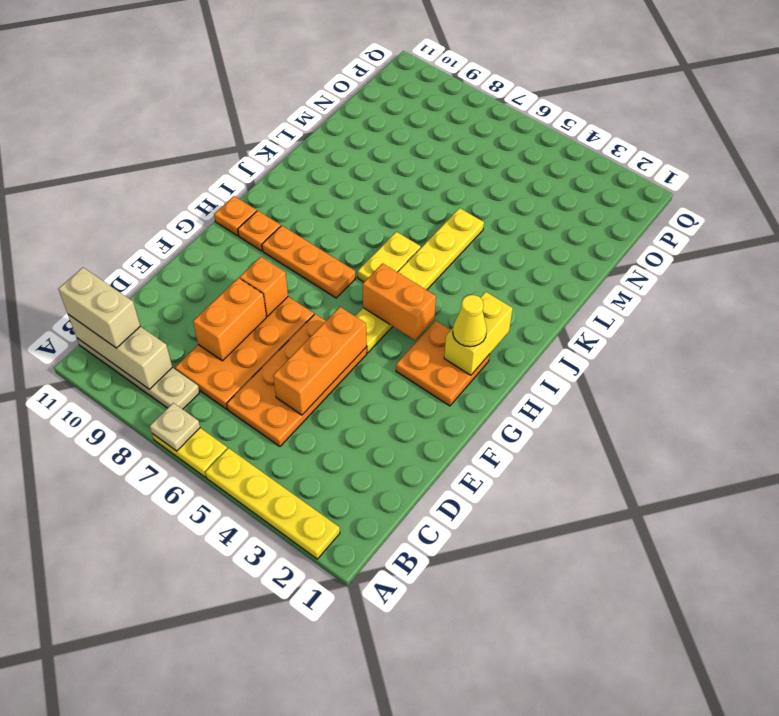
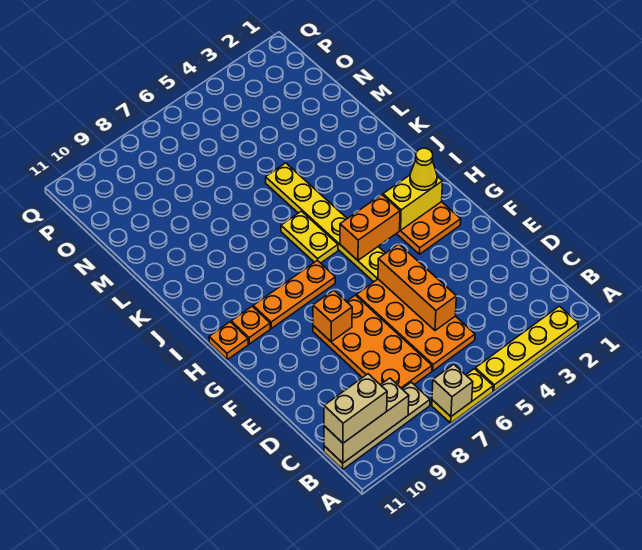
tan 1x1 plate [150,403,200,451] -> tan 1x1 brick [432,364,473,416]
orange 1x2 brick [193,278,266,361] -> none
yellow 1x2 brick [444,292,513,375] -> yellow 1x2 brick turned to [383,175,443,230]

